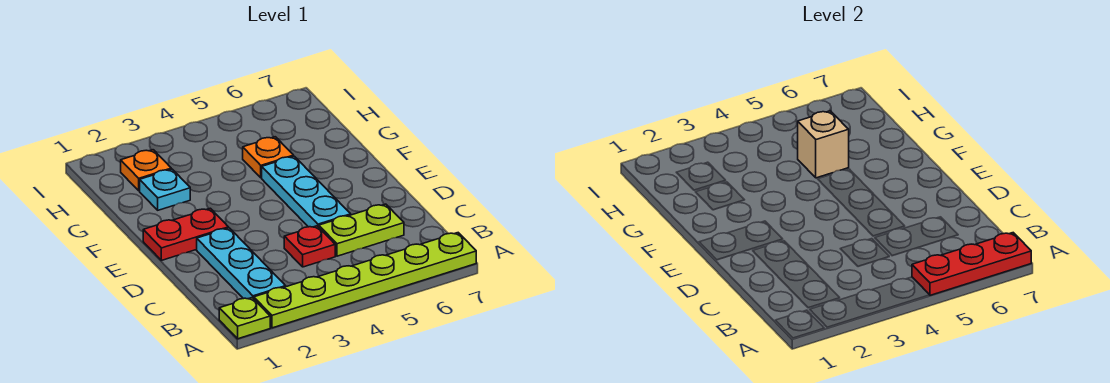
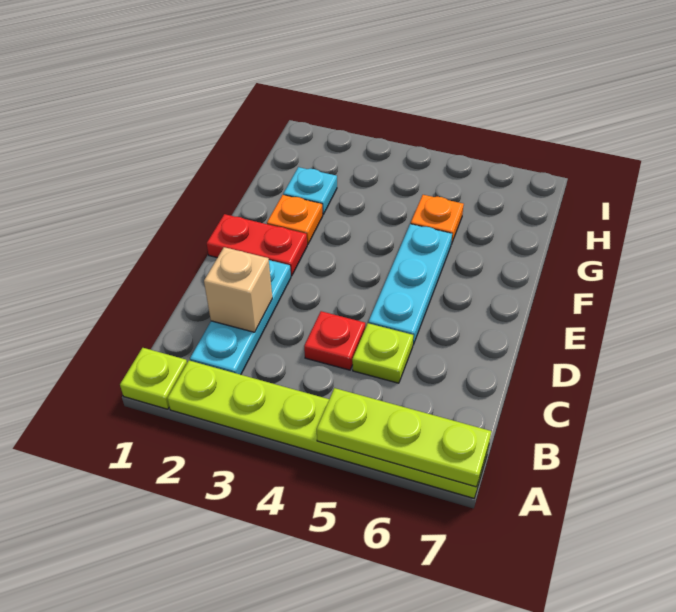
red 1x3 plate [912,233,1031,295] -> lime 1x3 plate [317,388,491,487]
lime 1x2 plate [319,204,404,256] -> lime 1x1 plate [352,323,413,383]
tan 1x1 brick [798,111,849,178] -> tan 1x1 brick moved to [204,247,272,332]
orange 1x1 plate [121,150,171,191] -> orange 1x1 plate moved to [267,195,323,245]

